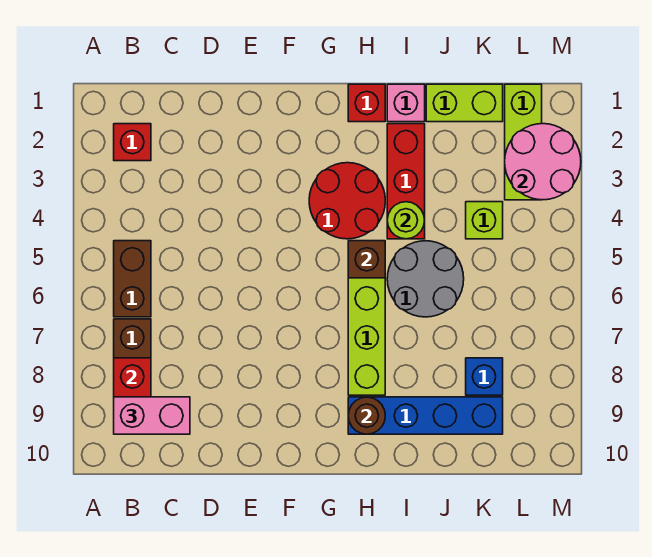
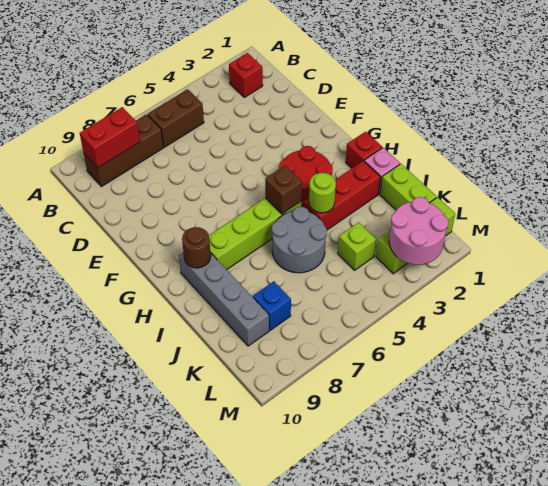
pink 1x2 brick [114,397,190,434] -> none
blue 1x4 brick [348,397,503,434] -> grey 1x4 brick [179,252,269,346]

